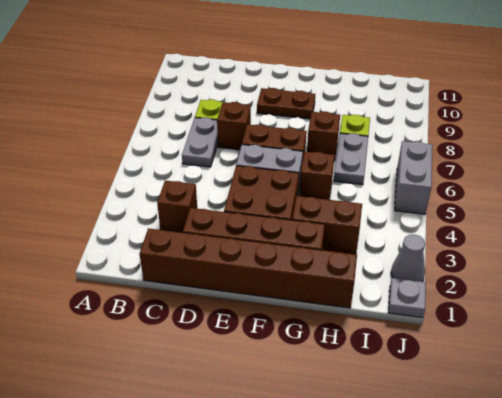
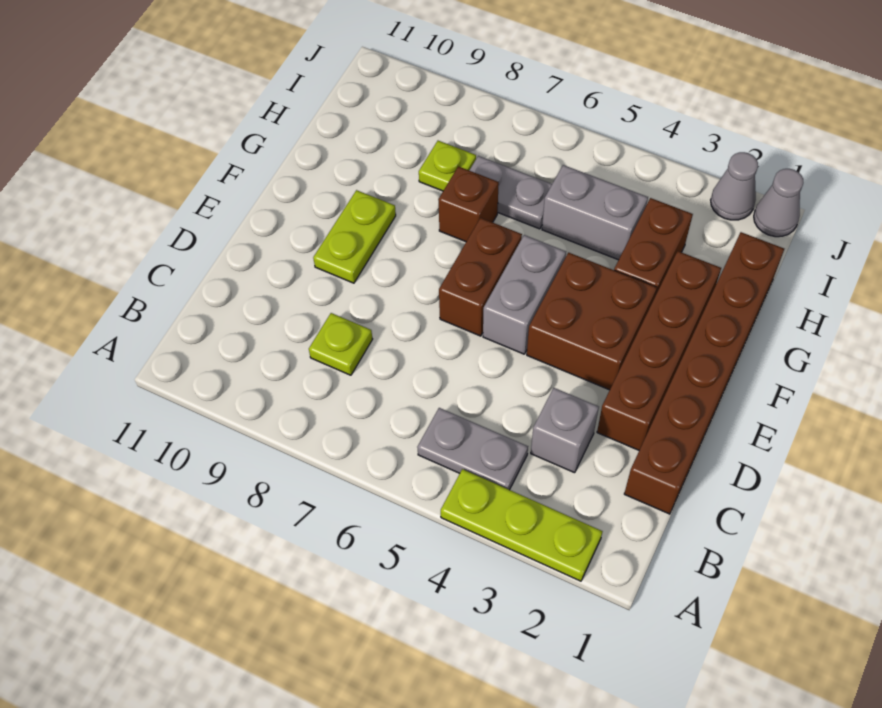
none -> lime 1x3 plate [441,469,603,581]
brown 1x1 brick [157,180,197,233] -> grey 1x1 brick [531,388,599,473]
grey 1x2 plate [182,117,218,167] -> grey 1x2 plate moved to [417,408,528,490]
brown 1x1 brick [217,102,251,150] -> none
brown 1x2 plate [257,88,315,119] -> lime 1x2 plate [313,190,396,283]
brown 1x1 brick [299,152,335,200] -> none
grey 1x1 plate [389,278,426,318] -> grey 1x1 cone [754,169,803,237]
grey 1x2 brick [395,141,432,214] -> grey 1x2 brick moved to [542,165,648,260]

